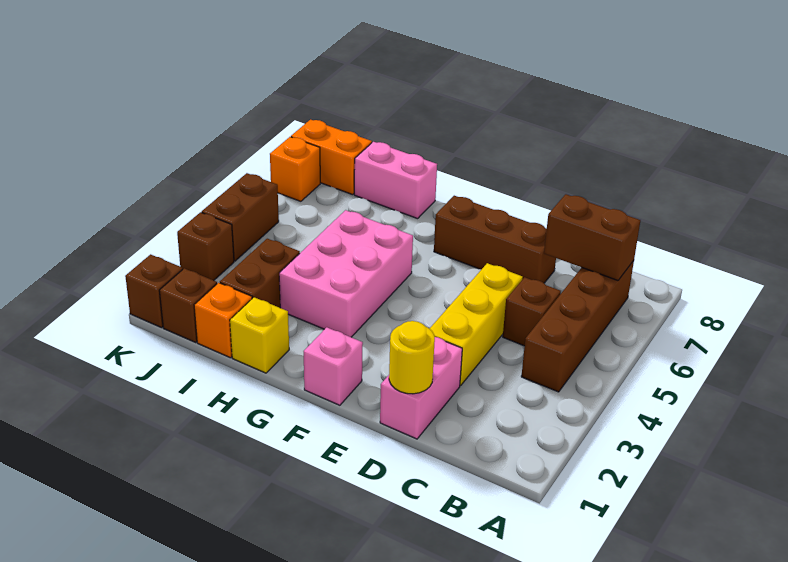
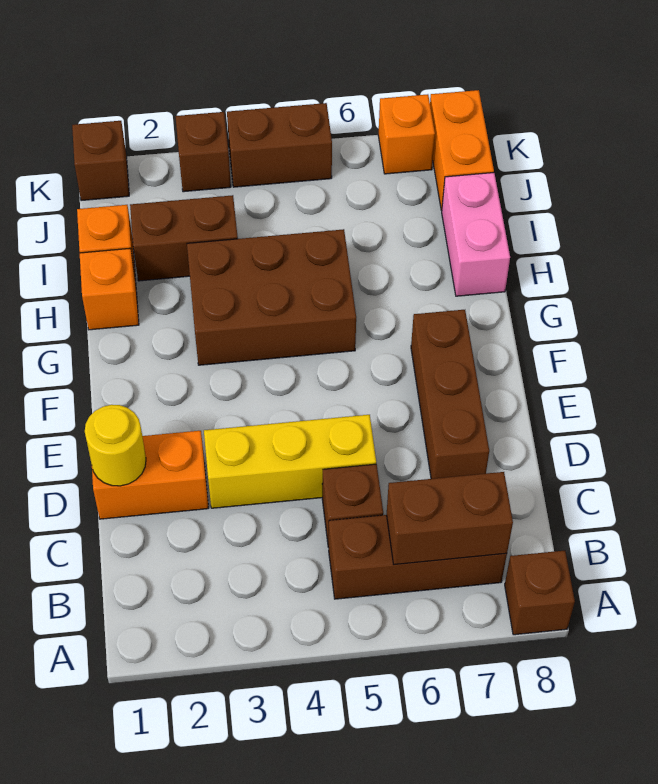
brown 1x4 brick [521,261,634,392] -> brown 1x3 brick [329,515,507,599]
brown 1x2 brick [544,194,640,280] -> brown 1x2 brick turned to [387,472,513,565]
pink 1x2 brick [380,337,462,439] -> orange 1x2 brick [92,431,208,519]
pink 1x1 brick [304,327,363,405] -> none
pink 2x3 brick [279,210,413,337] -> brown 2x3 brick [187,229,356,365]
yellow 1x1 brick [230,297,289,373] -> orange 1x1 brick [80,249,139,330]
brown 1x1 brick [159,268,217,342] -> brown 1x1 brick moved to [505,551,575,635]

